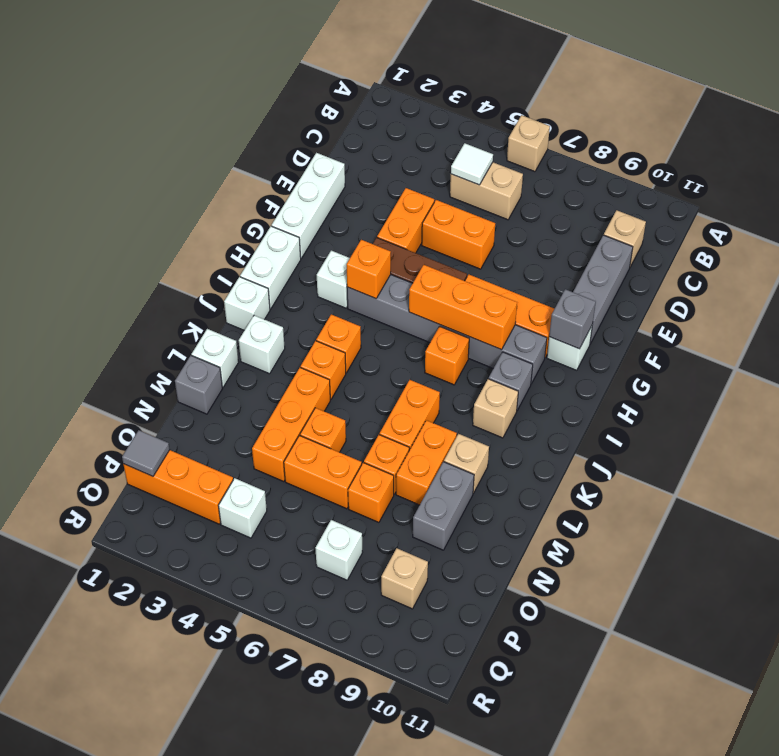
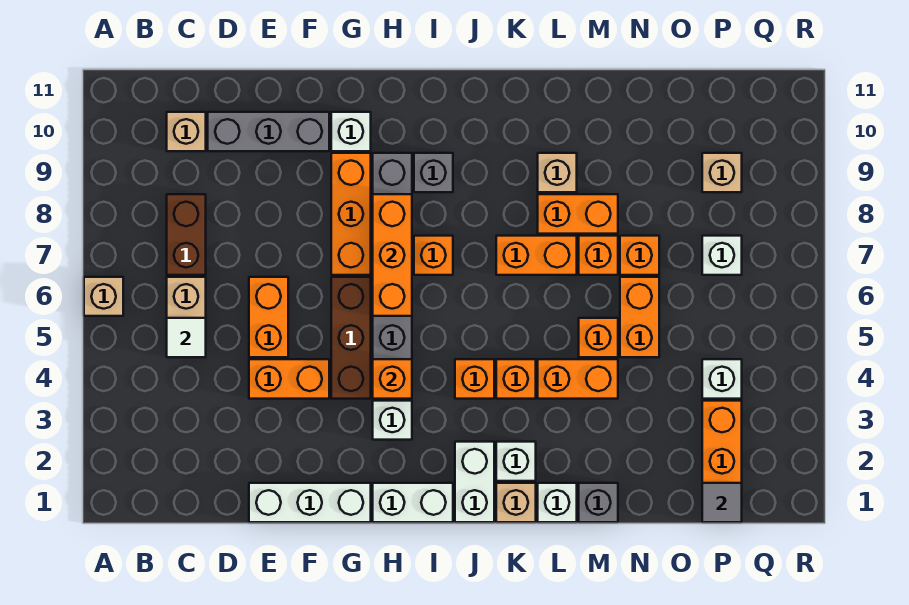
none -> brown 1x2 brick [167,194,206,275]
grey 1x1 brick [549,289,596,349] -> none
white 1x1 brick [224,277,270,330] -> white 1x2 brick [455,442,494,522]
tan 1x1 brick [473,379,518,438] -> tan 1x1 brick moved to [496,483,536,522]
orange 1x3 brick [252,368,330,481] -> orange 1x2 brick [538,359,618,399]
grey 1x2 brick [413,462,474,550] -> none

